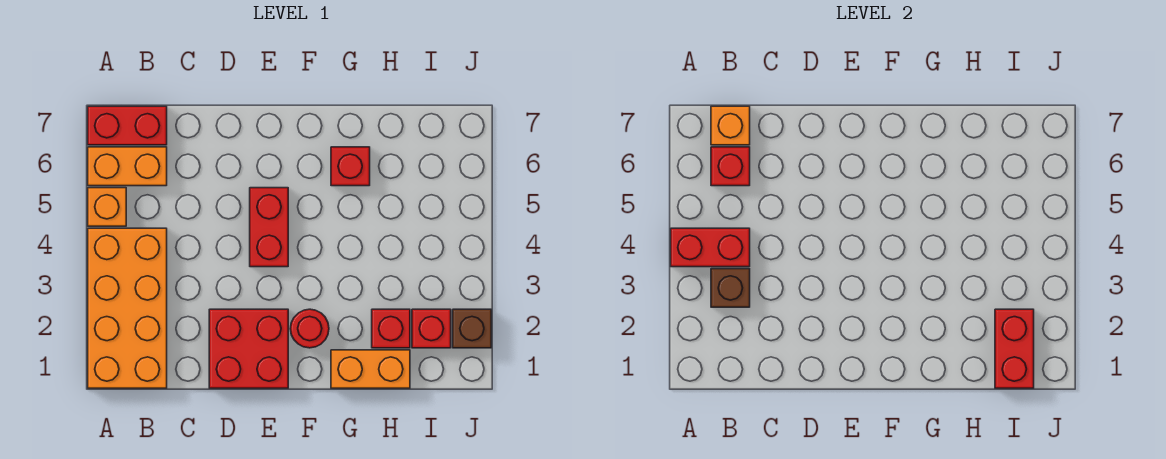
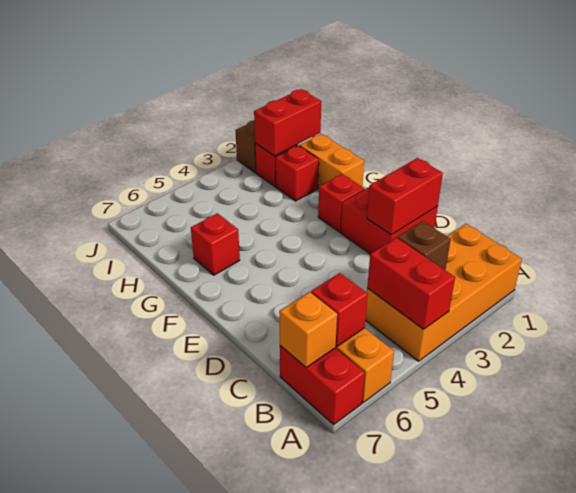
orange 1x1 brick [88,188,126,226] -> none
red 1x2 brick [250,188,288,267] -> red 1x2 brick moved to [367,158,443,235]
red 1x1 round brick [290,309,329,348] -> red 1x1 brick [318,174,364,232]

